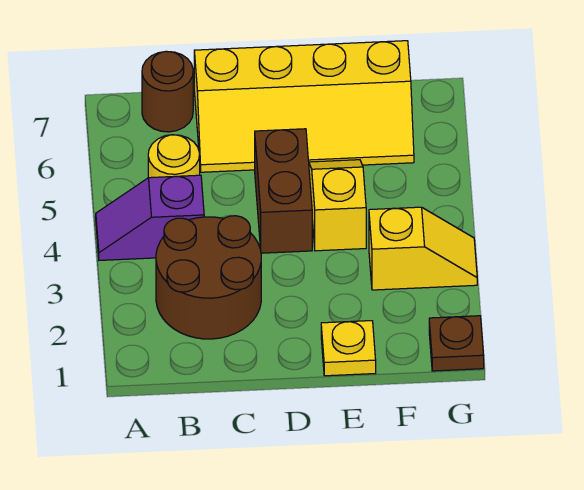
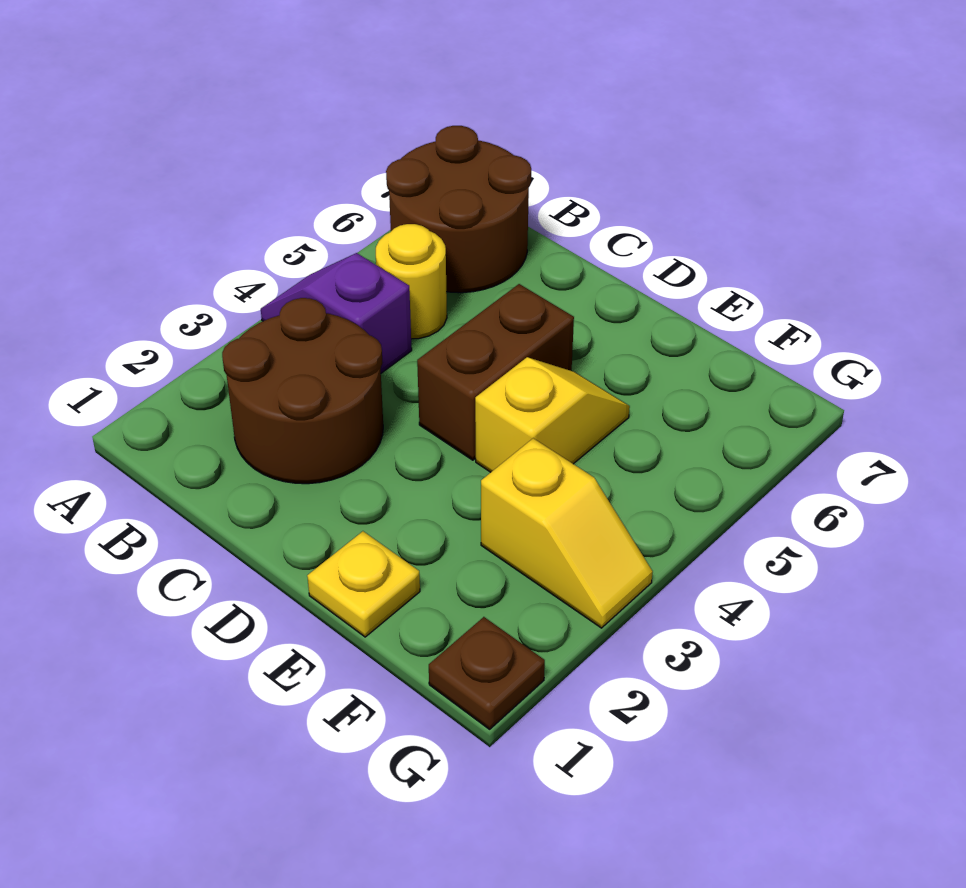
brown 1x1 round brick [142,51,193,132] -> brown 2x2 round brick [386,126,531,293]
yellow 2x4 slope [194,41,414,172] -> none

